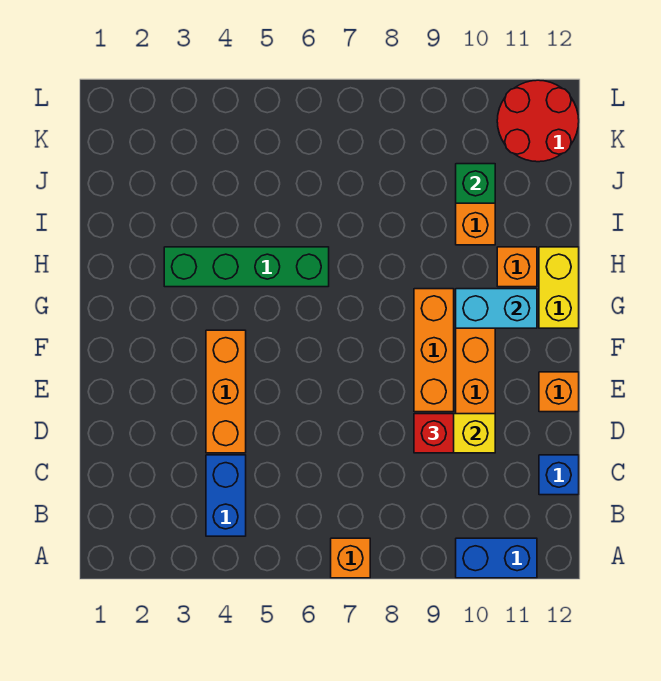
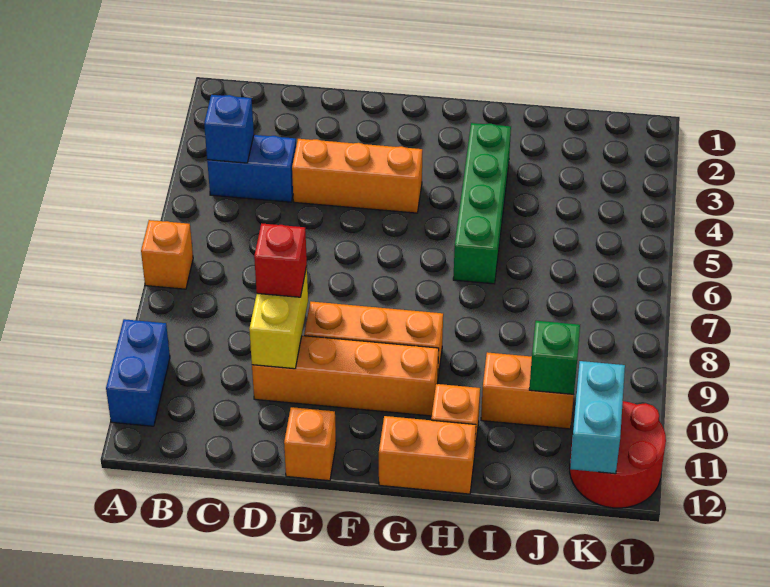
blue 1x1 brick [539,455,579,495] -> blue 1x1 brick moved to [204,95,254,163]
cyan 1x2 brick [456,289,537,328] -> cyan 1x2 brick moved to [570,361,625,474]
yellow 1x2 brick [539,247,579,328] -> orange 1x2 brick [379,416,476,494]

